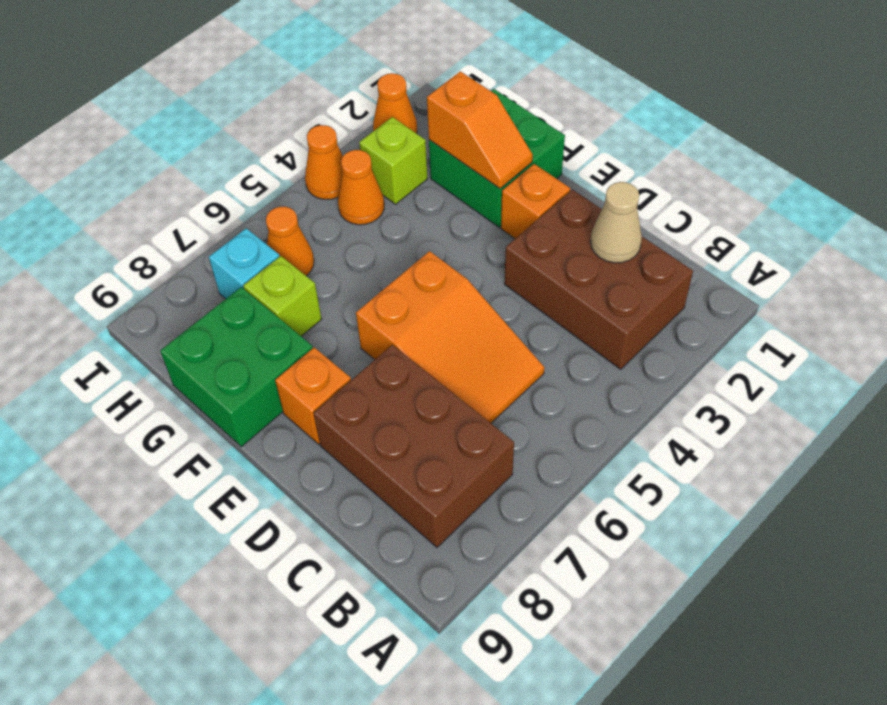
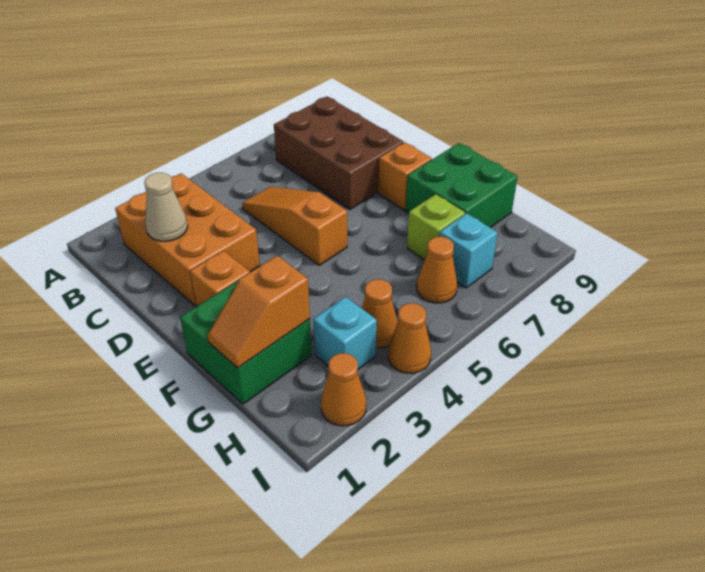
brown 2x3 brick [505,190,693,369] -> orange 2x3 brick [115,173,260,306]
orange 2x3 slope [356,251,544,423] -> orange 1x3 slope [242,187,347,265]
orange 1x2 slope [427,71,533,189] -> orange 1x2 slope turned to [208,255,310,368]
lime 1x1 brick [359,117,427,204] -> cyan 1x1 brick [313,297,377,369]

